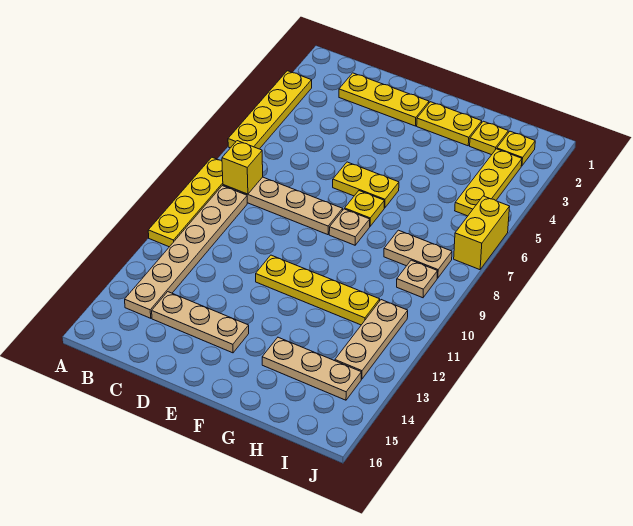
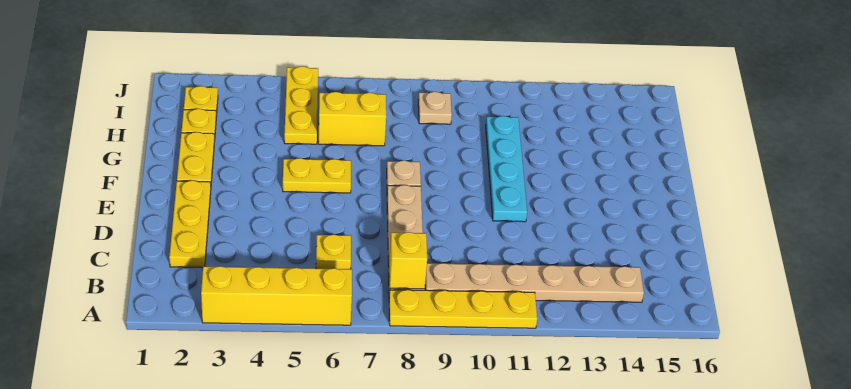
yellow 1x4 plate [228,71,312,149] -> yellow 1x4 brick [201,266,352,325]
tan 1x3 plate [152,292,249,353] -> none
yellow 1x2 plate [333,162,399,208] -> yellow 1x2 plate turned to [283,158,351,193]
yellow 1x4 plate [256,255,380,325] -> cyan 1x4 plate [486,116,527,222]
yellow 1x1 plate [345,191,384,226] -> yellow 1x1 plate moved to [316,235,351,269]
tan 1x3 plate [262,337,361,400] -> none
tan 1x2 plate [384,230,452,278] -> none
yellow 1x3 plate [455,149,522,216] -> yellow 1x3 plate turned to [284,66,318,144]
tan 1x3 plate [335,300,408,379] -> none
yellow 1x2 brick [454,196,510,270] -> yellow 1x2 brick moved to [318,92,386,146]

